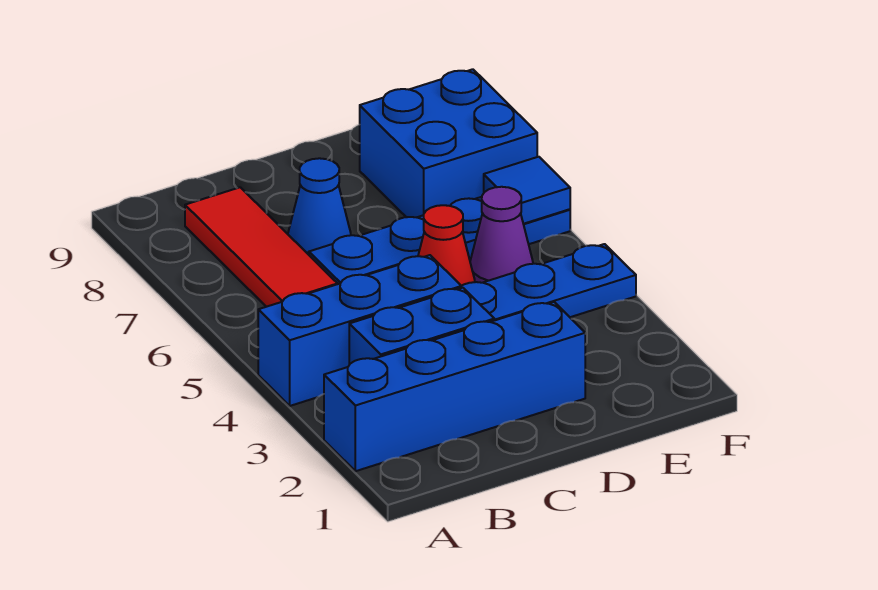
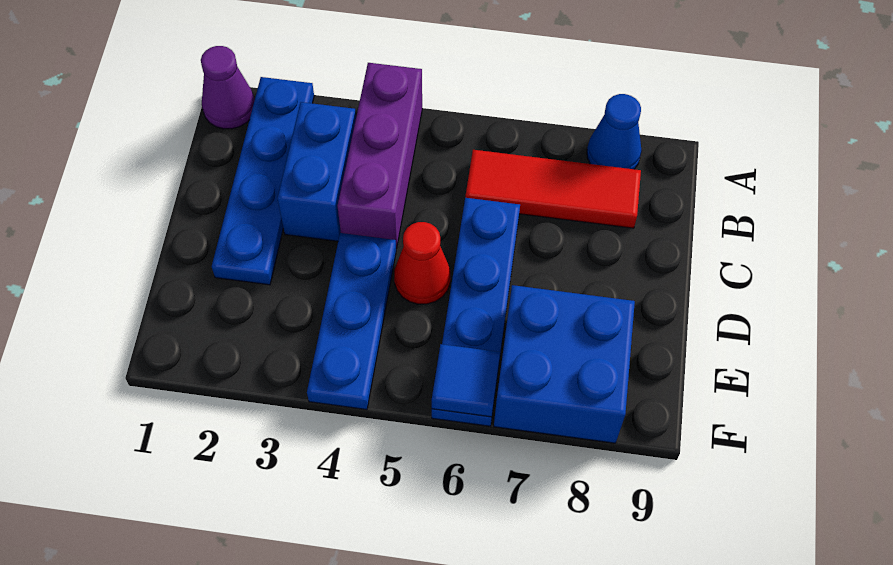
blue 1x4 brick [324,302,585,471] -> blue 1x4 plate [212,77,314,285]
blue 1x3 brick [258,255,461,406] -> purple 1x3 brick [338,63,422,248]
blue 1x1 cone [288,158,351,255] -> blue 1x1 cone moved to [587,94,642,169]
purple 1x1 cone [470,187,533,283] -> purple 1x1 cone moved to [201,46,255,129]

